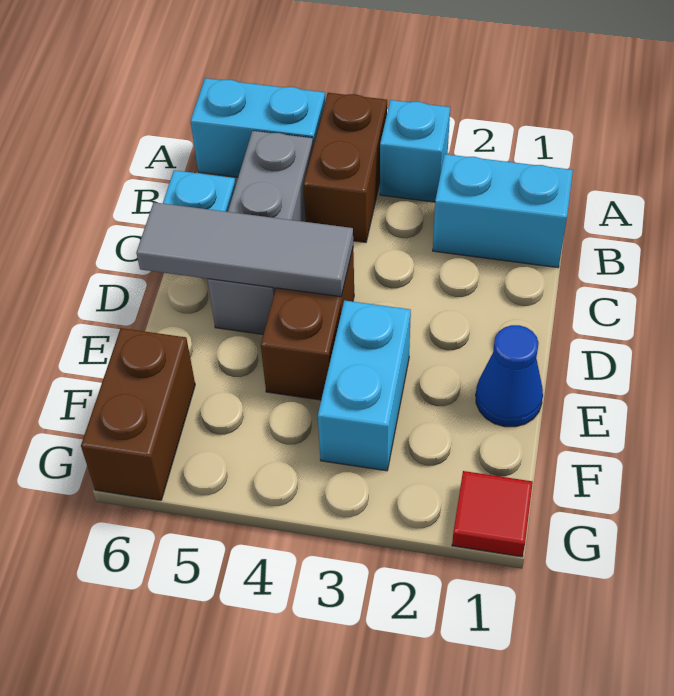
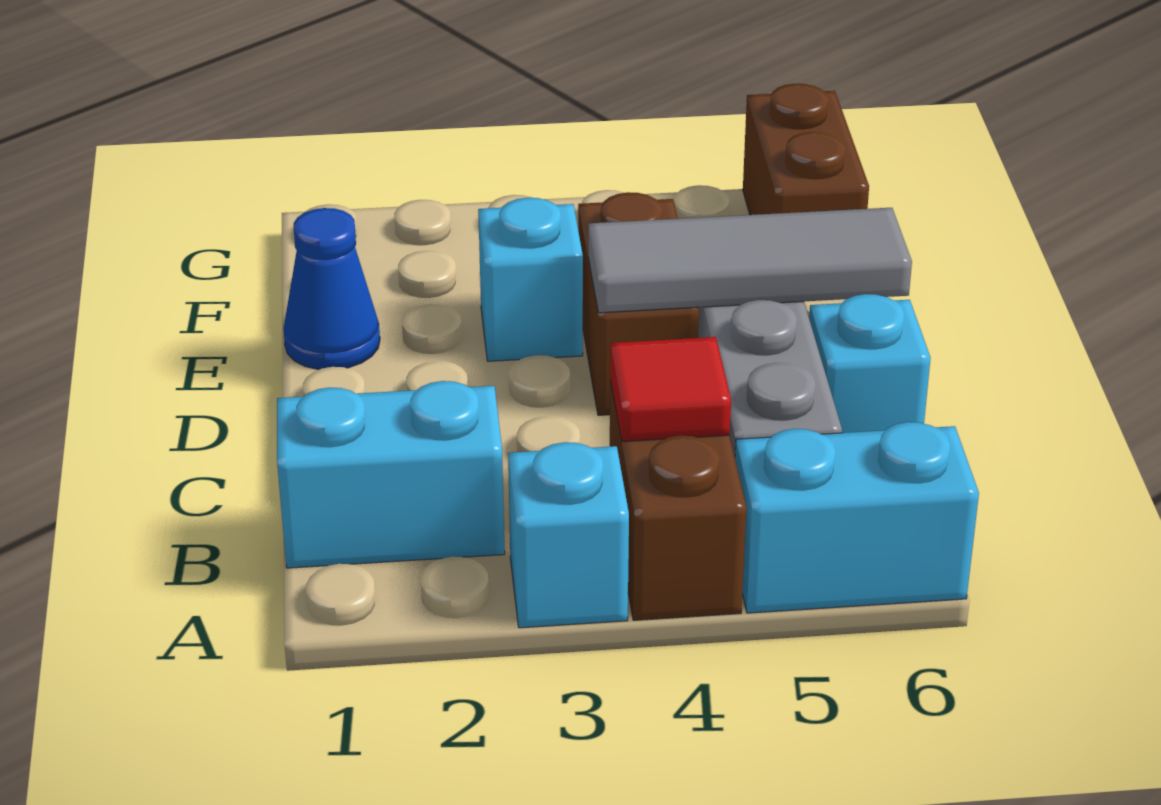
cyan 1x2 brick [318,300,411,471] -> cyan 1x1 brick [478,198,583,361]
red 1x1 tile [452,471,533,557] -> red 1x1 tile moved to [610,337,731,441]

